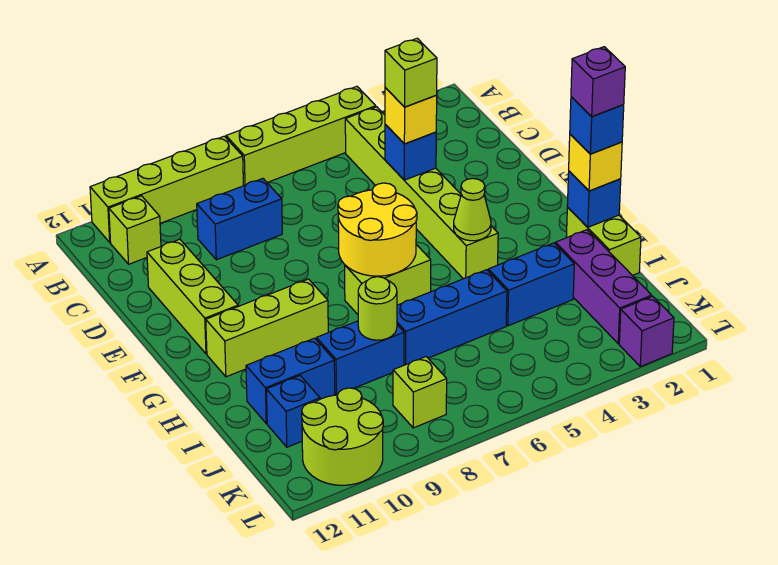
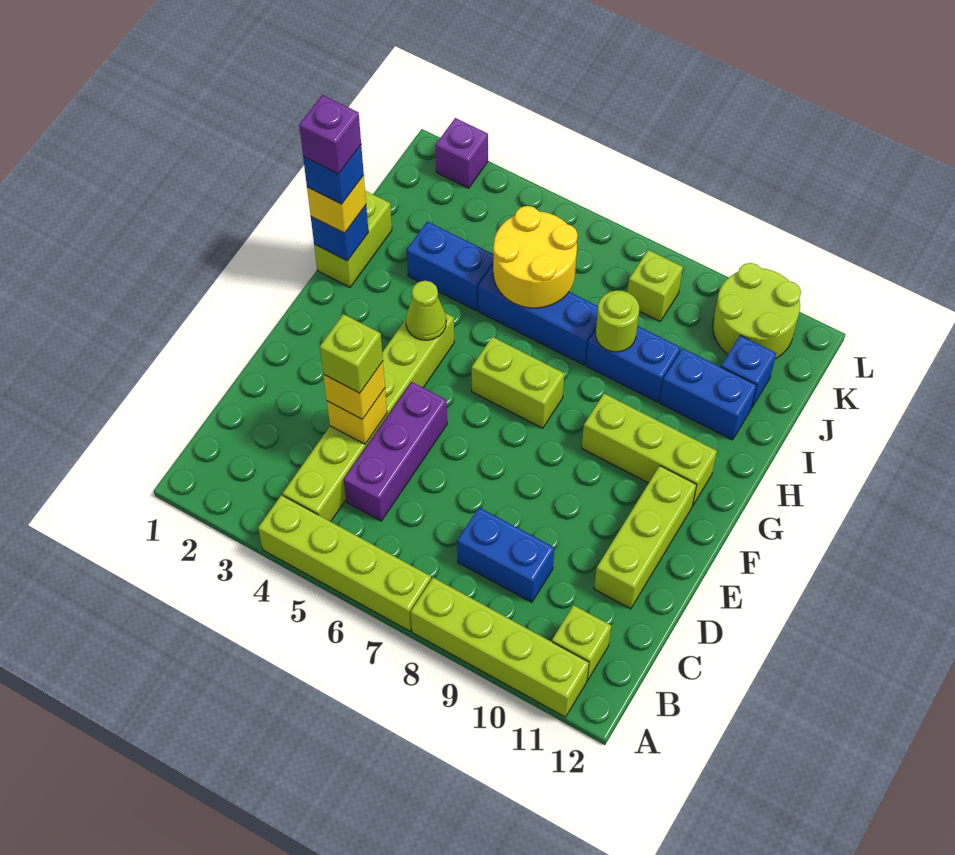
blue 1x1 brick [385,124,436,180] -> yellow 1x1 brick [327,388,387,444]
yellow 2x2 round brick [338,183,417,276] -> yellow 2x2 round brick moved to [493,206,578,308]
purple 1x3 brick [555,230,652,344] -> purple 1x3 brick moved to [344,382,447,521]

